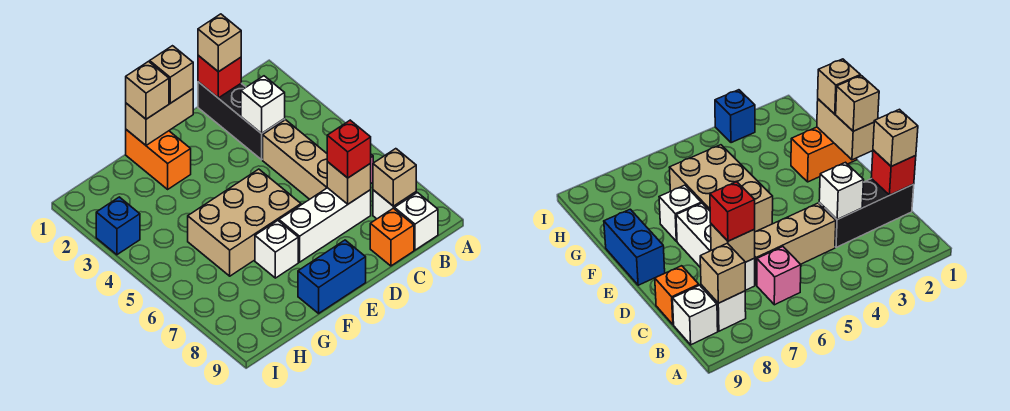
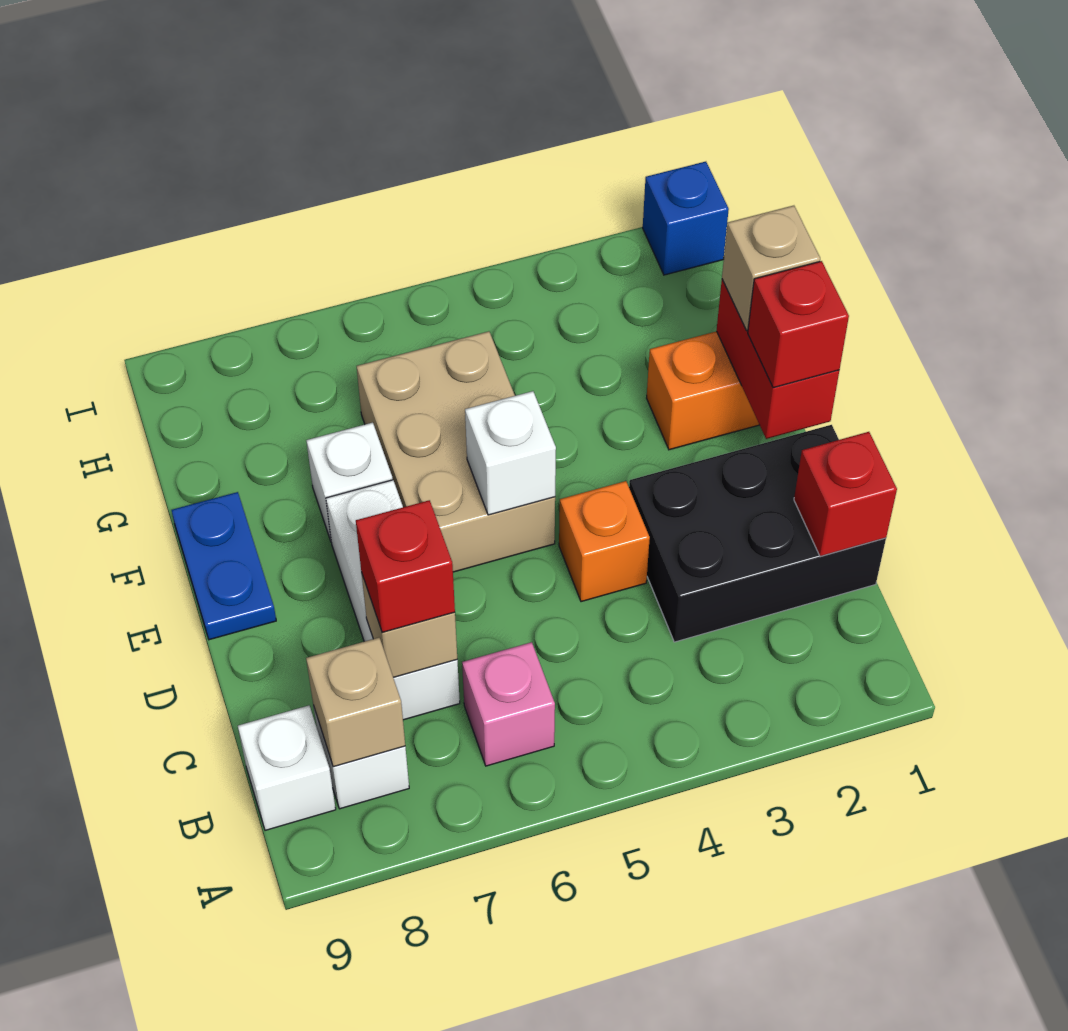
black 1x3 brick [198,82,285,160] -> black 2x3 brick [629,425,886,642]
tan 1x1 brick [198,14,241,72] -> none
white 1x1 brick [241,76,285,134] -> white 1x1 brick moved to [465,391,556,515]
tan 1x3 brick [263,120,327,199] -> none
orange 1x1 brick [370,208,414,266] -> orange 1x1 brick moved to [559,481,650,602]
tan 1x2 brick [126,89,193,145] -> red 1x2 brick [716,280,839,439]
tan 1x1 brick [150,46,193,103] -> red 1x1 brick [748,261,849,388]
blue 1x2 brick [298,240,366,313] -> blue 1x2 plate [171,492,276,640]
blue 1x1 brick [96,197,140,255] -> blue 1x1 brick moved to [643,162,729,275]

